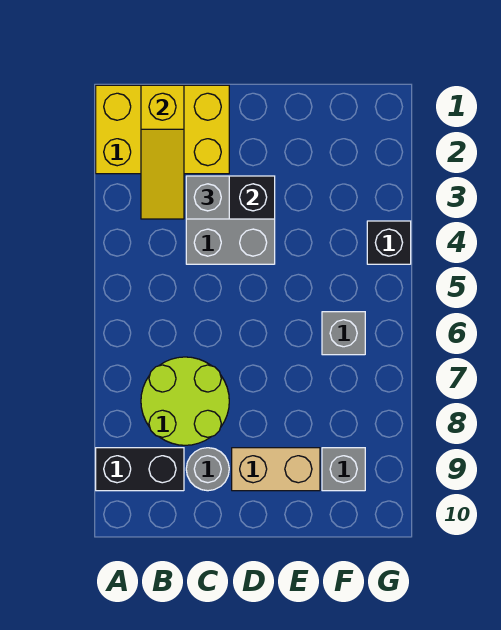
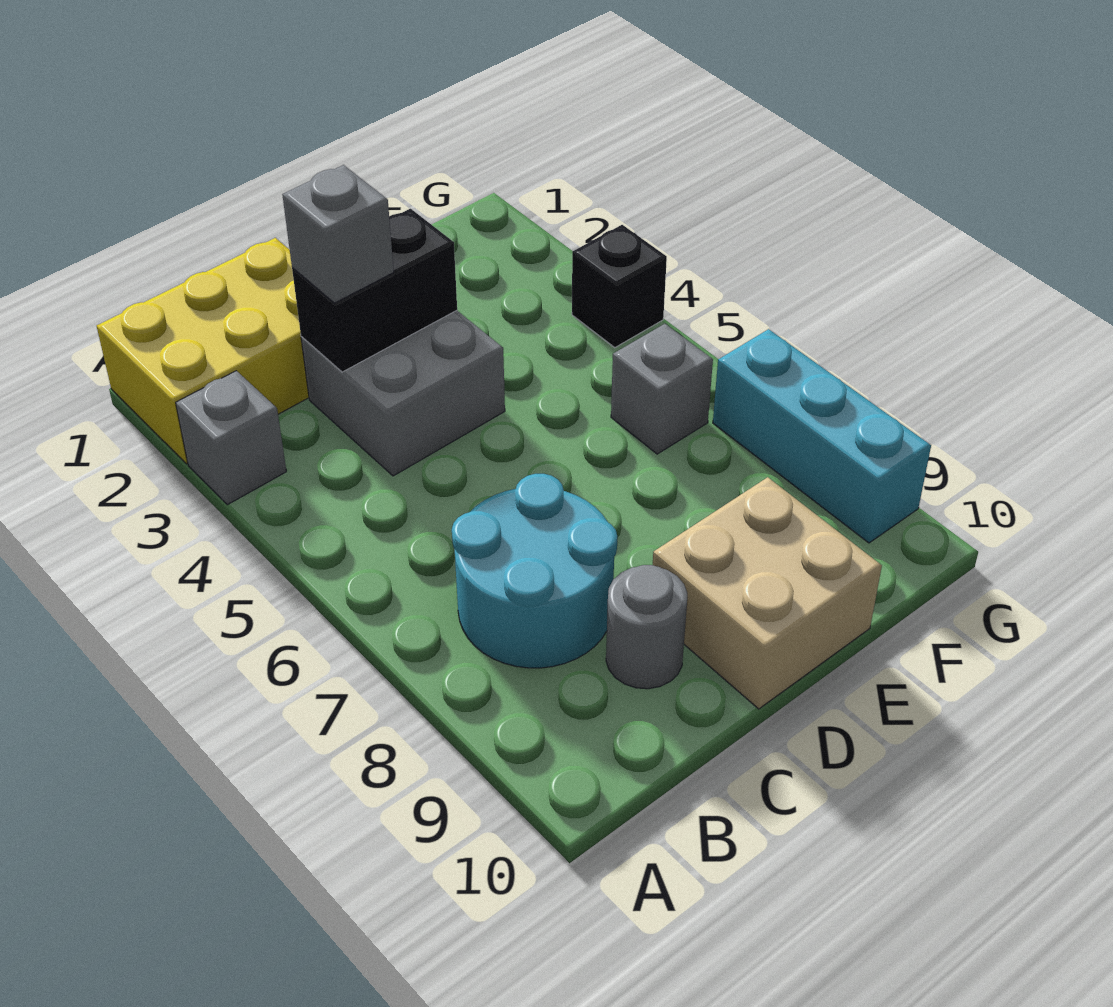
black 1x2 brick [96,448,184,491] -> none
yellow 1x3 slope [141,85,184,219] -> none
lime 2x2 round brick [141,357,229,445] -> cyan 2x2 round brick [452,474,617,668]
tan 1x2 brick [232,448,320,491] -> tan 2x2 brick [653,477,882,709]
grey 1x1 brick [322,448,365,491] -> grey 1x1 brick moved to [176,371,286,505]
none -> cyan 1x3 brick [713,329,931,543]

